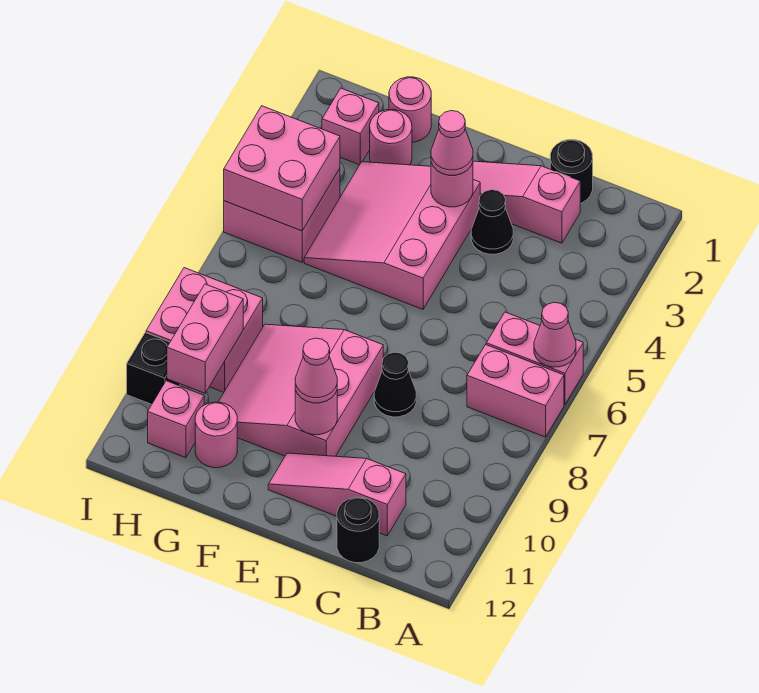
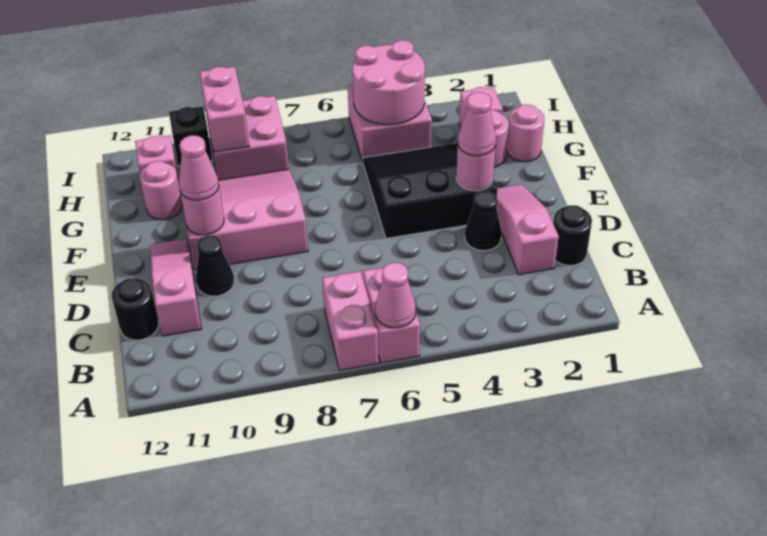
black 1x1 cone [374,352,416,417] -> black 1x1 cone moved to [196,235,234,296]
pink 3x3 slope [304,162,480,309] -> black 3x3 slope [363,143,498,239]
pink 2x2 brick [224,106,340,231] -> pink 2x2 round brick [352,40,425,125]
pink 1x2 brick [167,284,243,393] -> pink 1x2 brick turned to [200,67,249,152]

